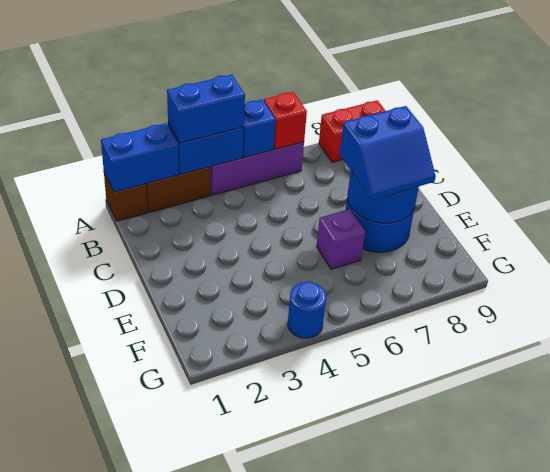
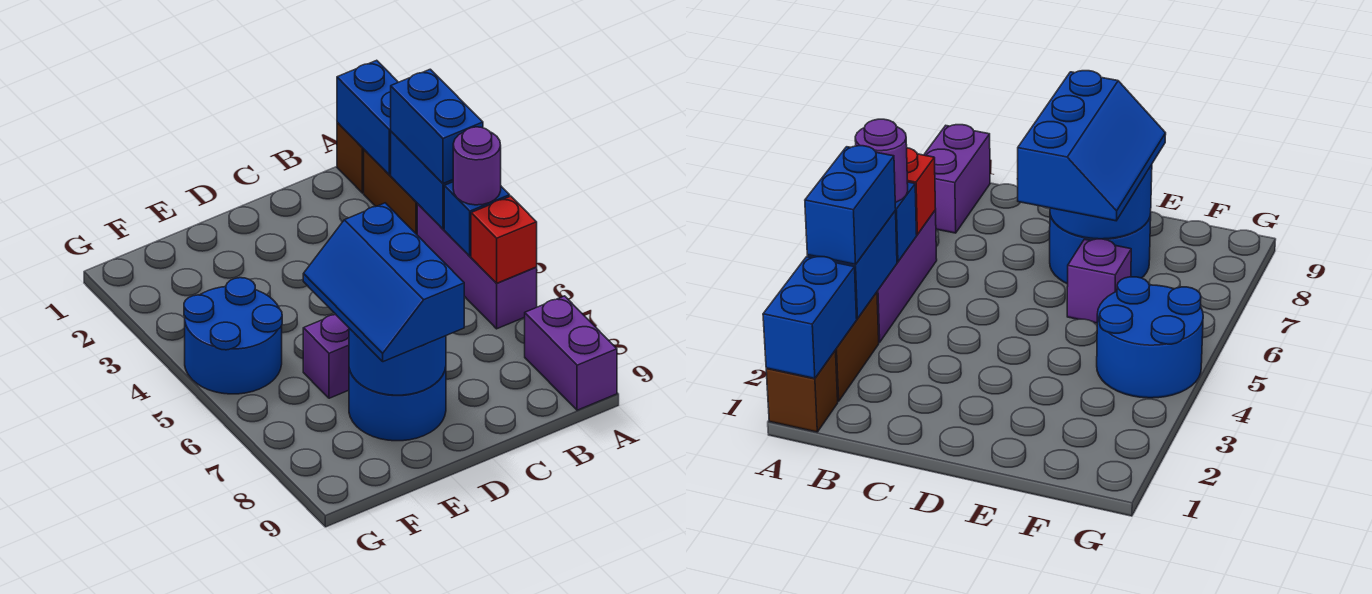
none -> purple 1x1 round brick [453,127,501,205]
red 1x2 brick [319,100,385,162] -> purple 1x2 brick [525,296,617,410]
blue 2x2 slope [340,106,436,200] -> blue 2x3 slope [303,203,464,362]
blue 1x1 round brick [288,282,326,338] -> blue 2x2 round brick [184,278,282,394]

